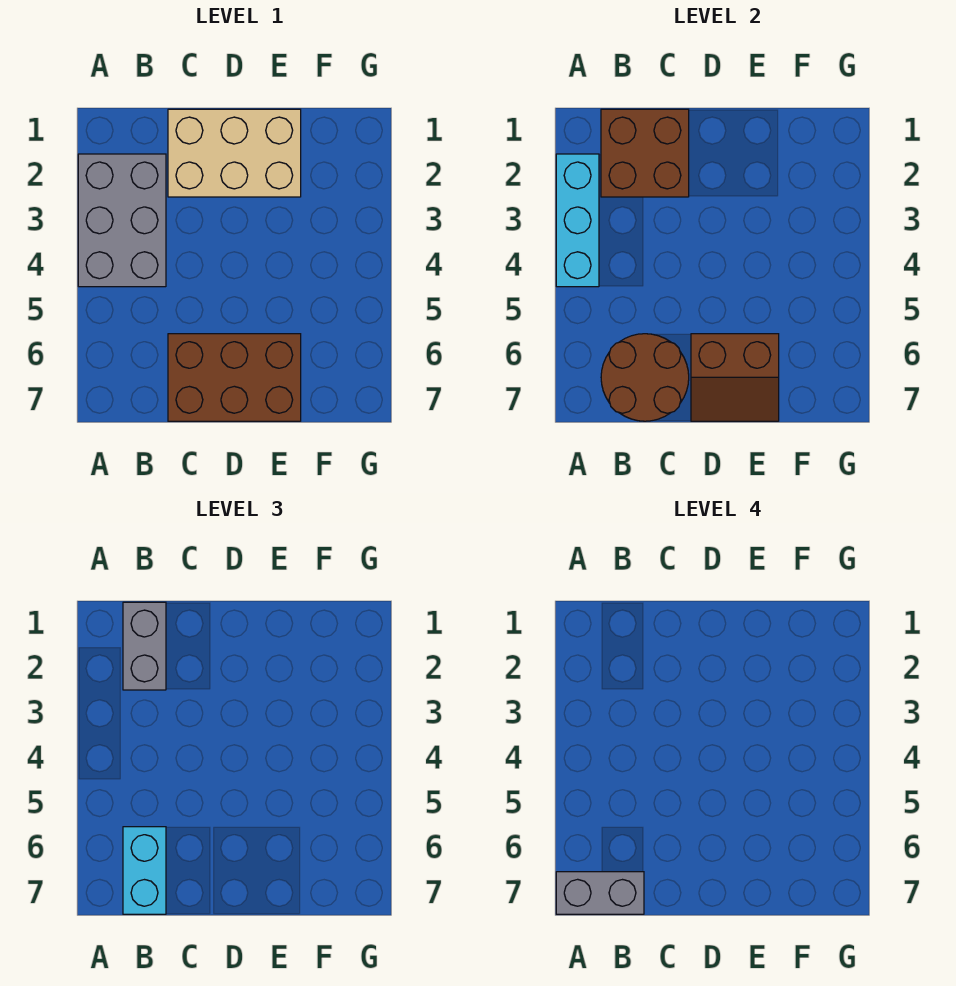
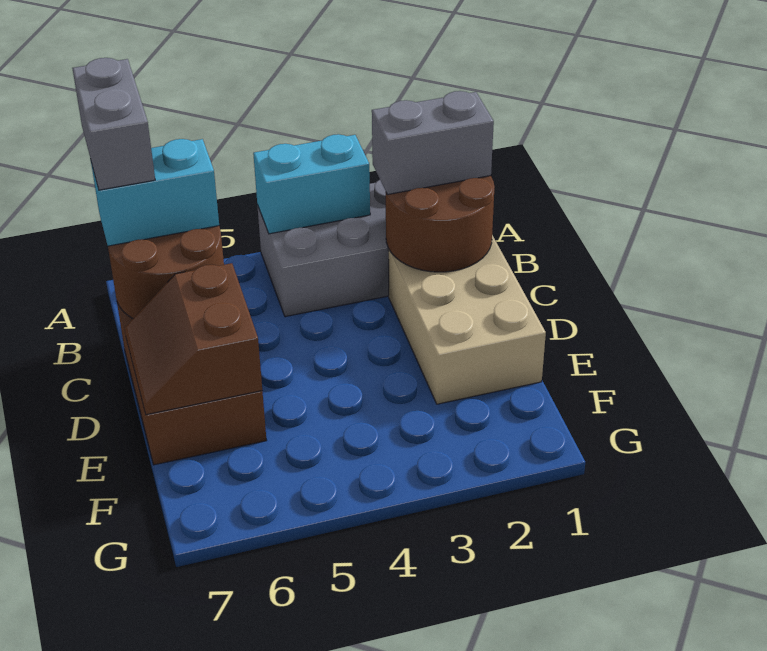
cyan 1x3 brick [556,154,599,287] -> cyan 1x2 brick [253,134,370,234]
brown 2x2 brick [601,109,689,197] -> brown 2x2 round brick [386,176,494,272]

